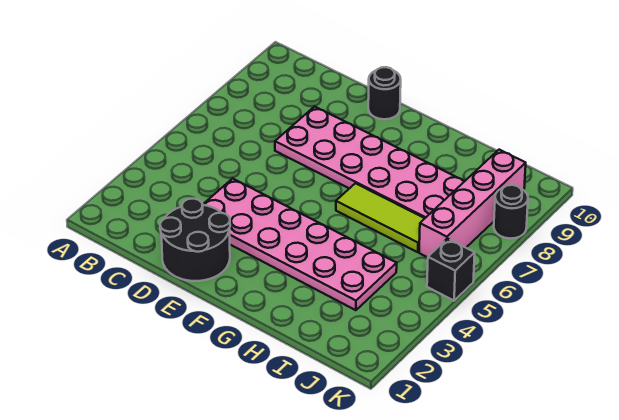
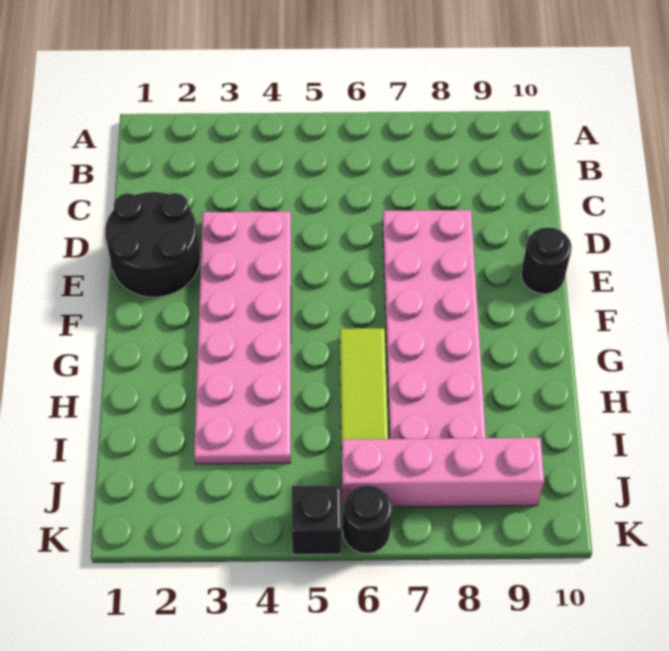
black 1x1 round brick [494,185,528,239] -> black 1x1 round brick moved to [343,485,392,554]

